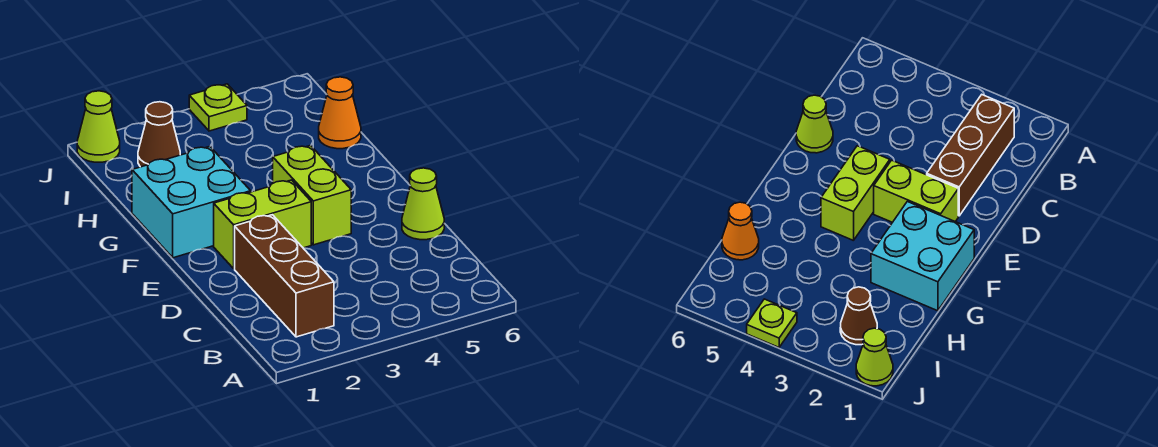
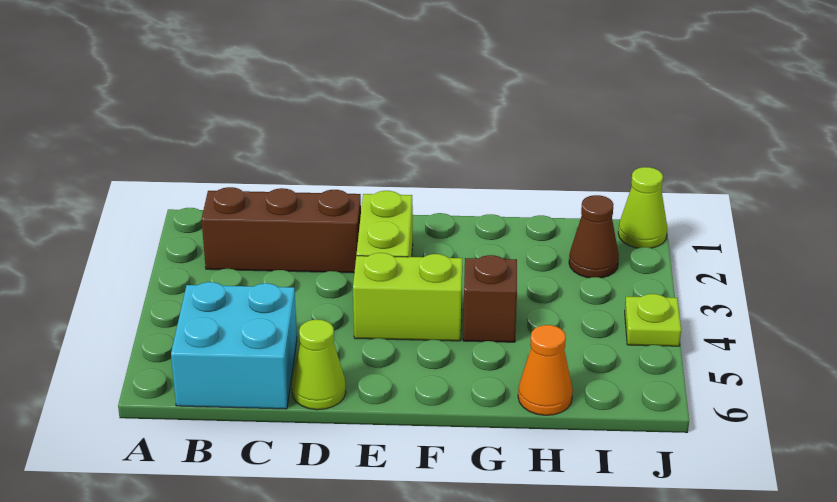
cyan 2x2 brick [132,146,251,258] -> cyan 2x2 brick moved to [171,282,297,409]
none -> brown 1x1 brick [463,255,517,342]

